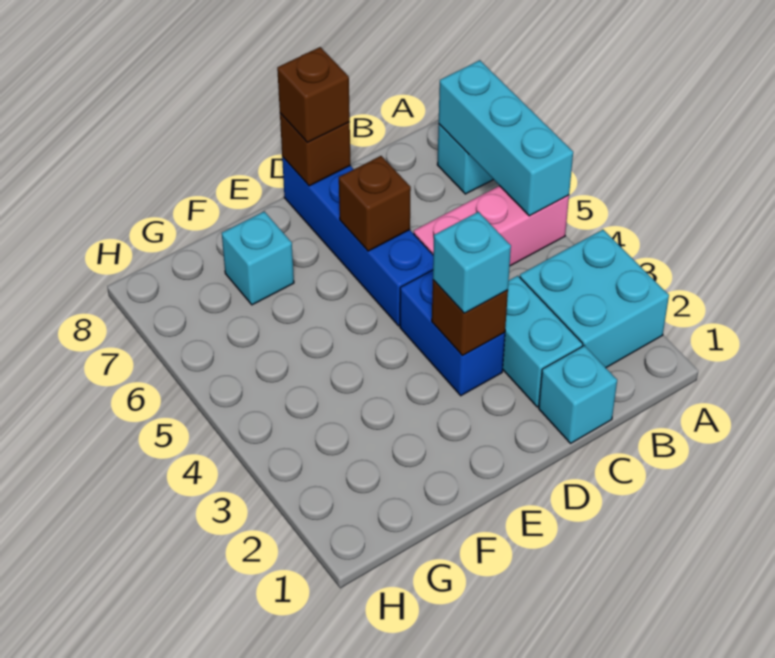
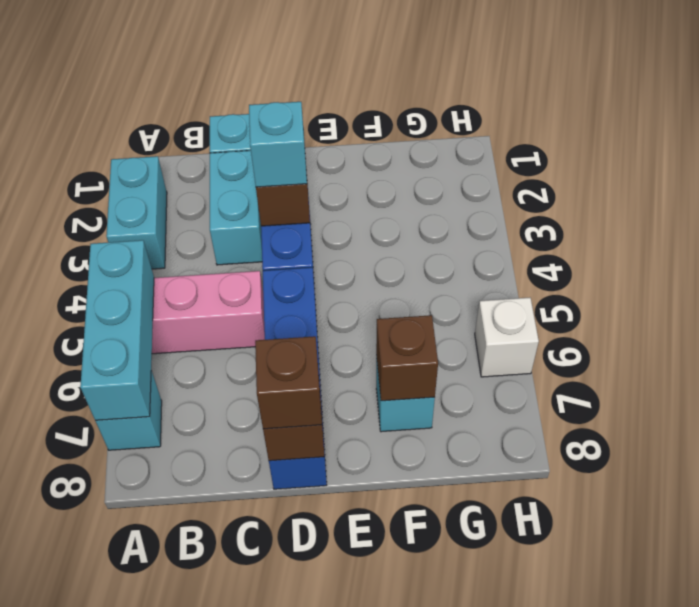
cyan 2x2 brick [520,230,669,368] -> cyan 1x2 brick [106,156,167,269]
brown 1x1 brick [339,156,411,251] -> brown 1x1 brick moved to [376,315,438,401]
none -> white 1x1 brick [475,298,539,377]

